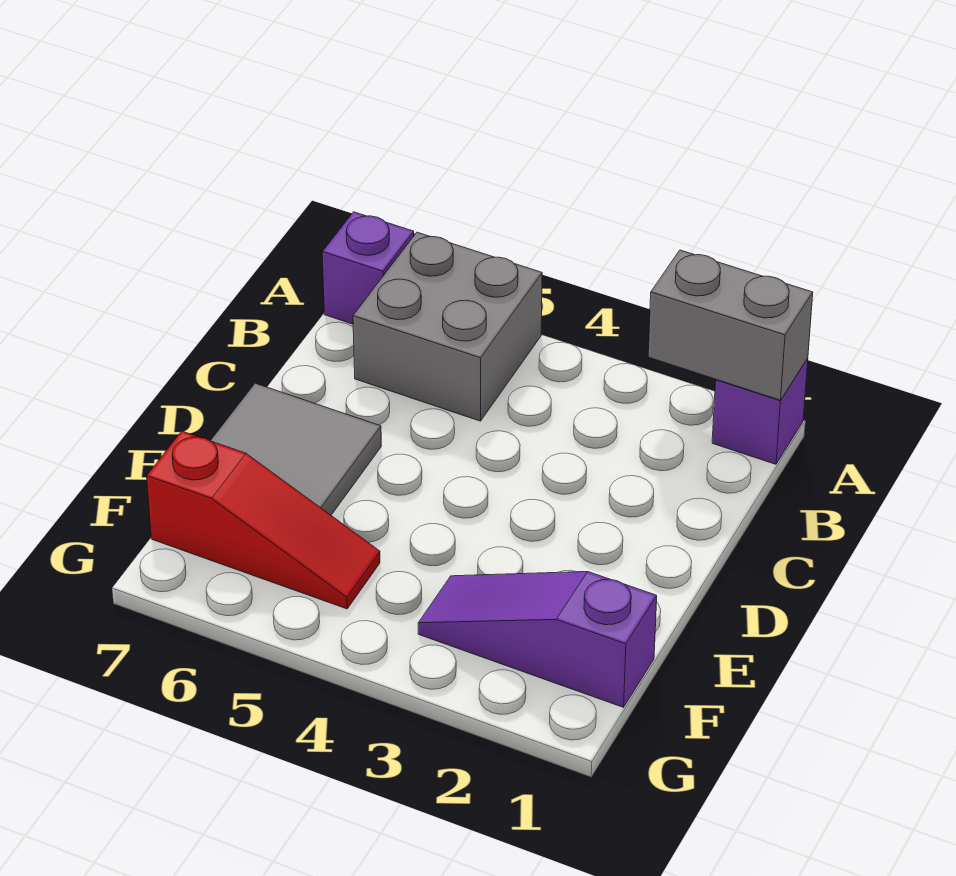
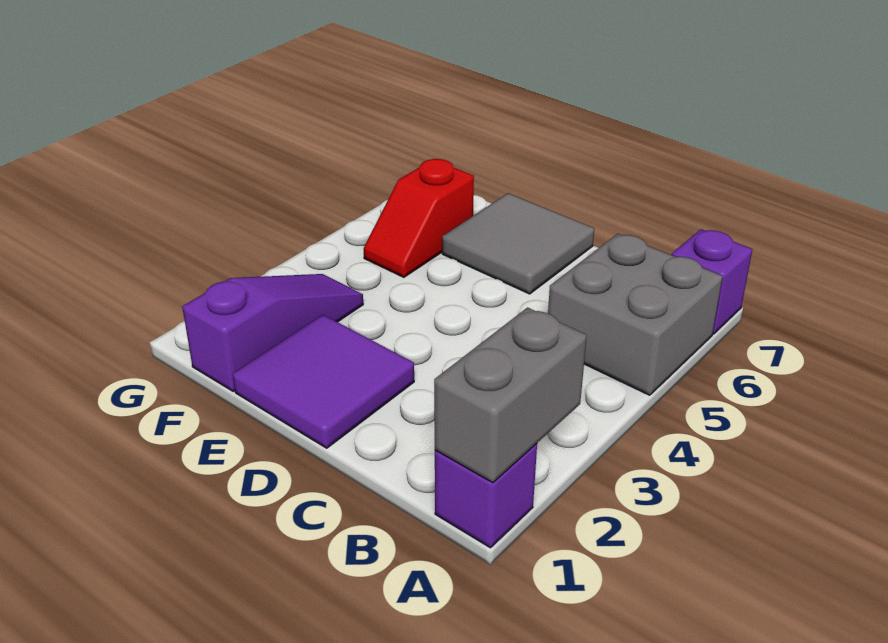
none -> purple 2x2 tile [233,315,414,448]
red 1x3 slope [147,431,380,609] -> red 1x2 slope [364,159,474,277]

